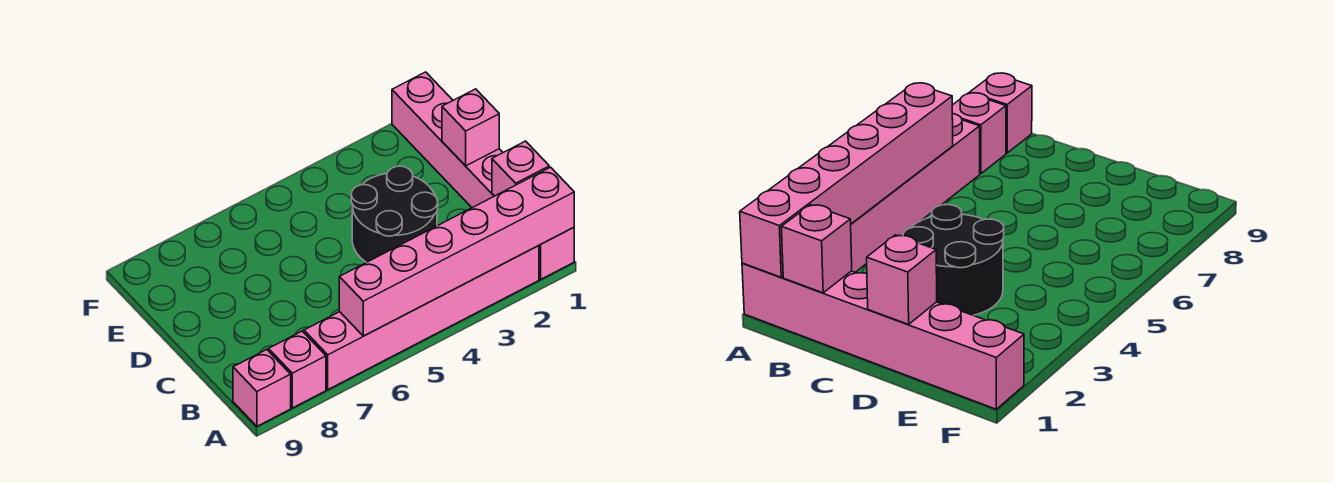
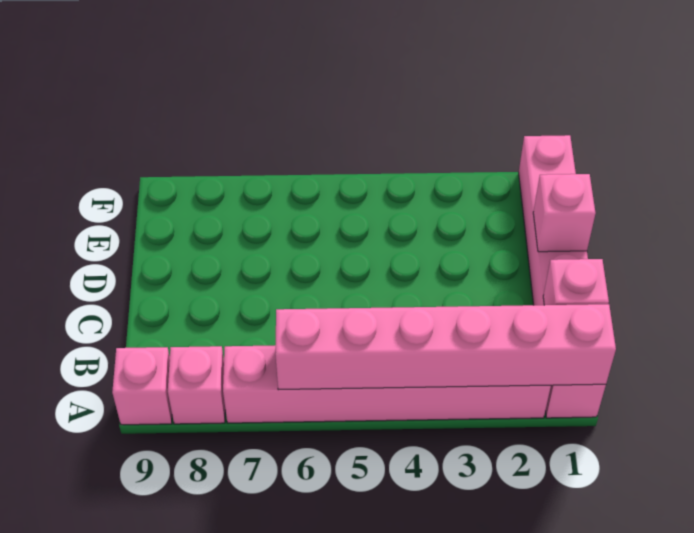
black 2x2 round brick [351,166,438,262] -> none

